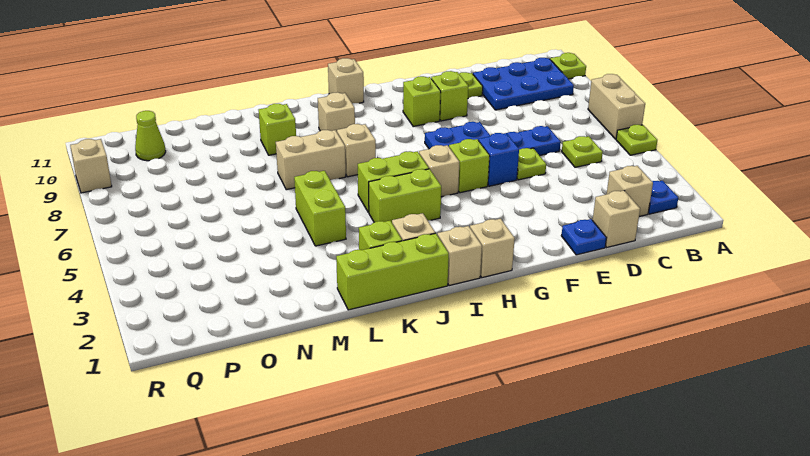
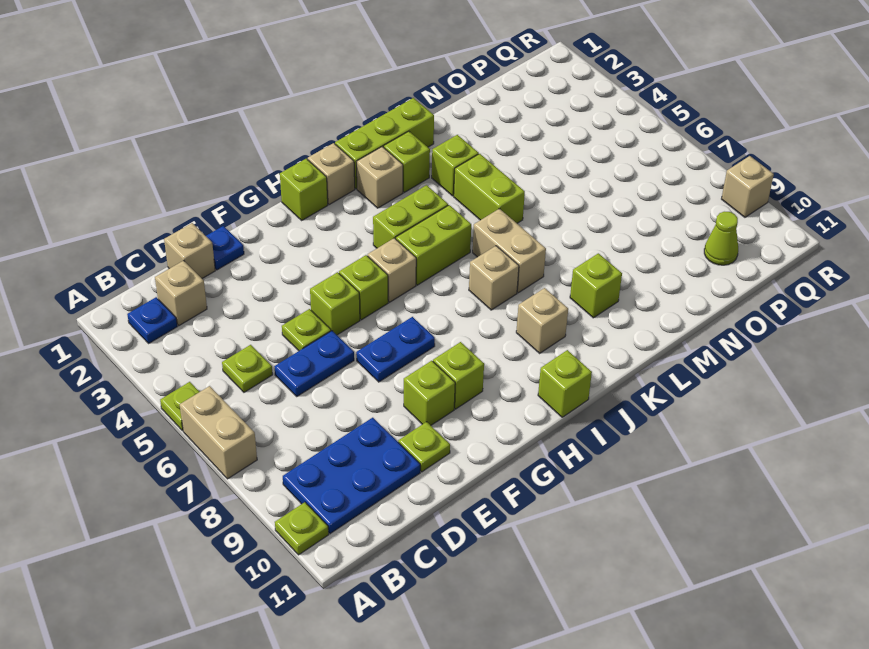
blue 1x1 brick [479,133,519,186] -> lime 1x1 brick [310,272,360,335]
tan 1x1 brick [470,219,515,278] -> lime 1x1 brick [280,159,328,220]
tan 1x1 brick [328,58,364,103] -> lime 1x1 brick [538,350,592,417]
tan 1x2 brick [276,130,346,190] -> tan 1x2 brick turned to [473,209,546,293]
none -> lime 1x1 brick [432,135,479,196]

